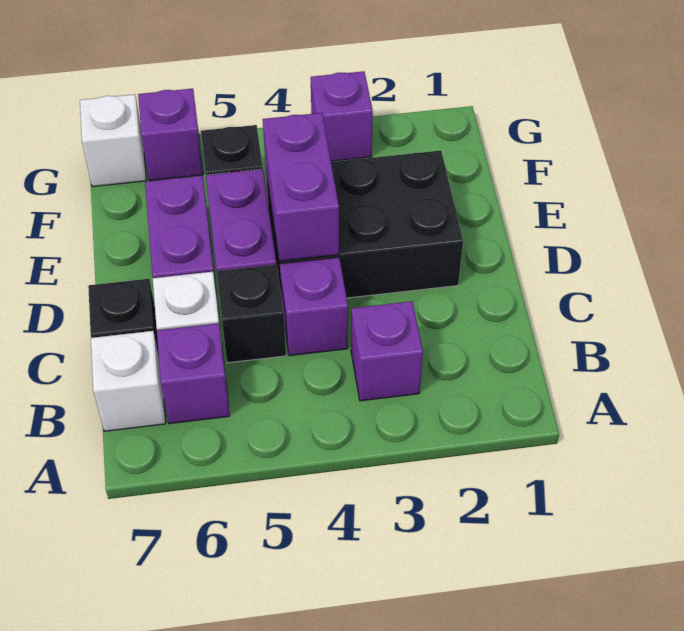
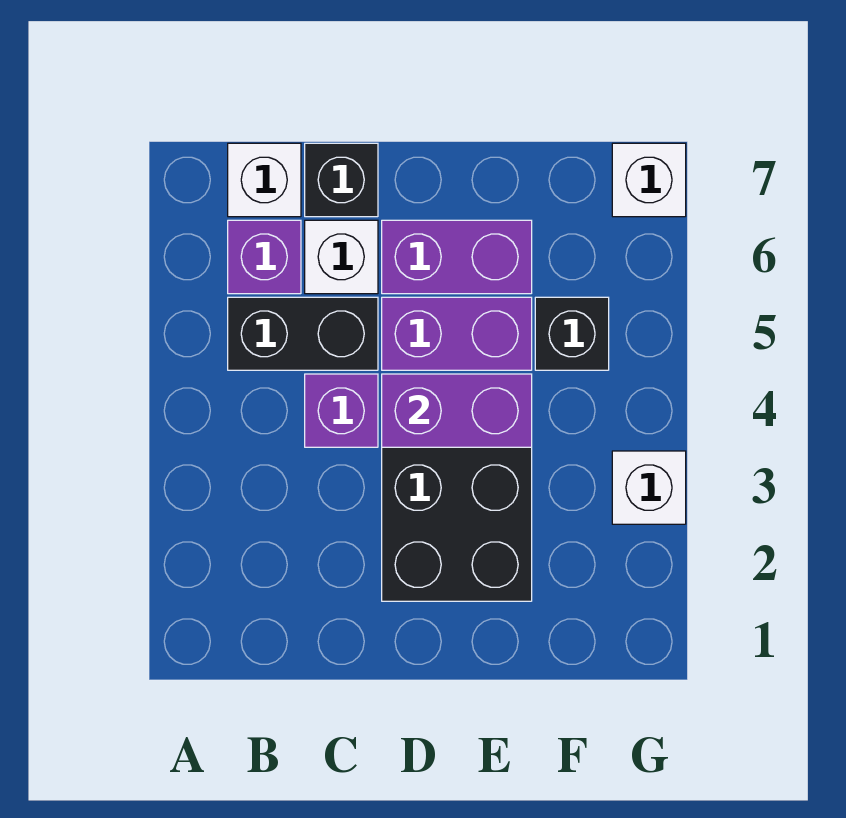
purple 1x1 brick [351,301,423,401] -> none
black 1x1 brick [216,265,286,363] -> black 1x2 brick [228,297,378,370]
purple 1x1 brick [311,71,373,161] -> white 1x1 brick [612,451,686,524]
purple 1x1 brick [138,89,203,181] -> none

